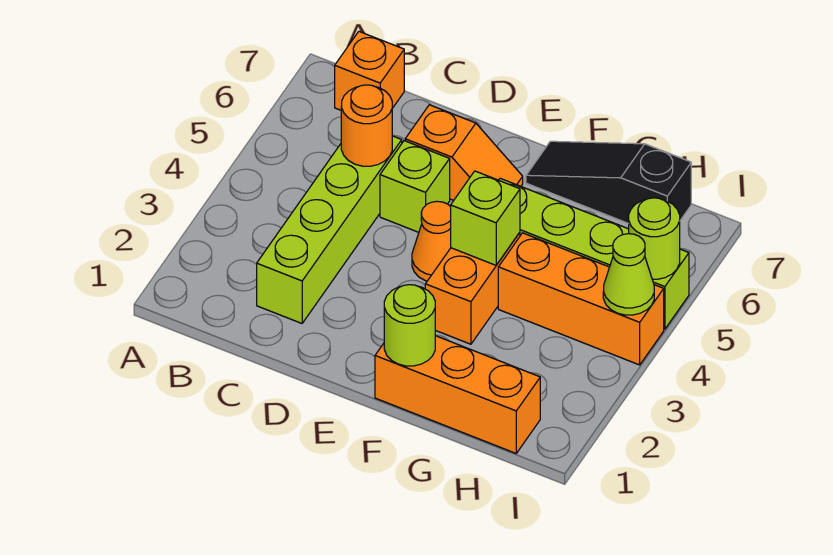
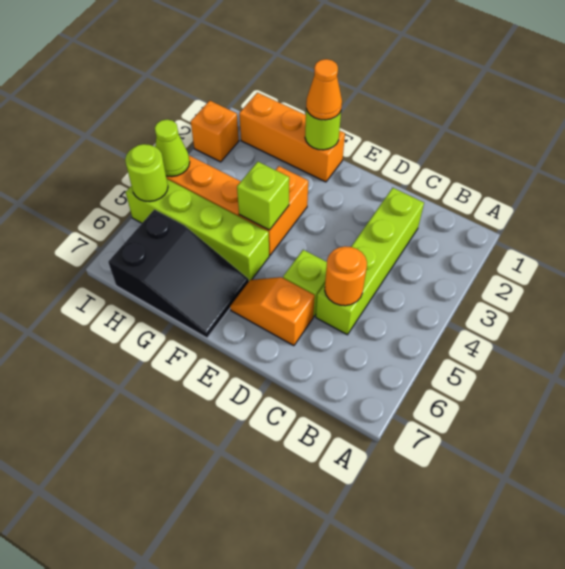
orange 1x1 brick [335,32,404,110] -> orange 1x1 brick moved to [191,101,239,162]
orange 1x1 cone [412,201,451,281] -> orange 1x1 cone moved to [306,59,342,120]
black 1x3 slope [526,141,691,224] -> black 2x3 slope [108,209,249,338]

